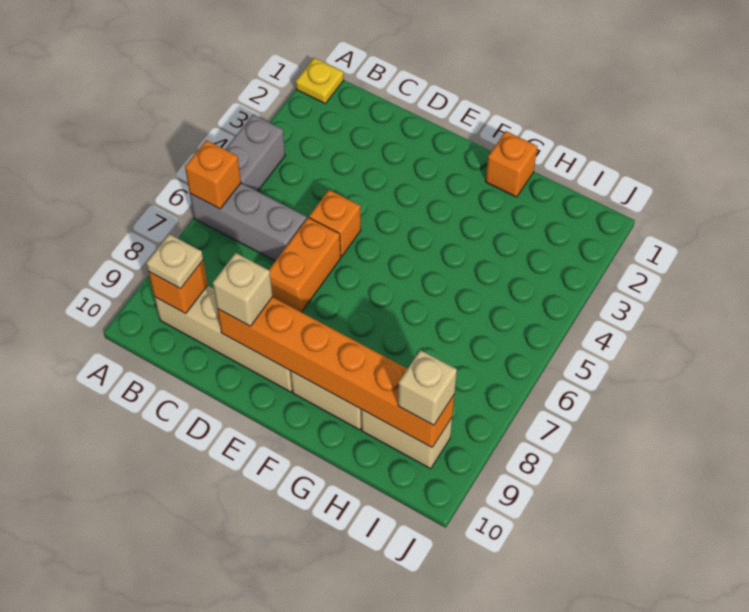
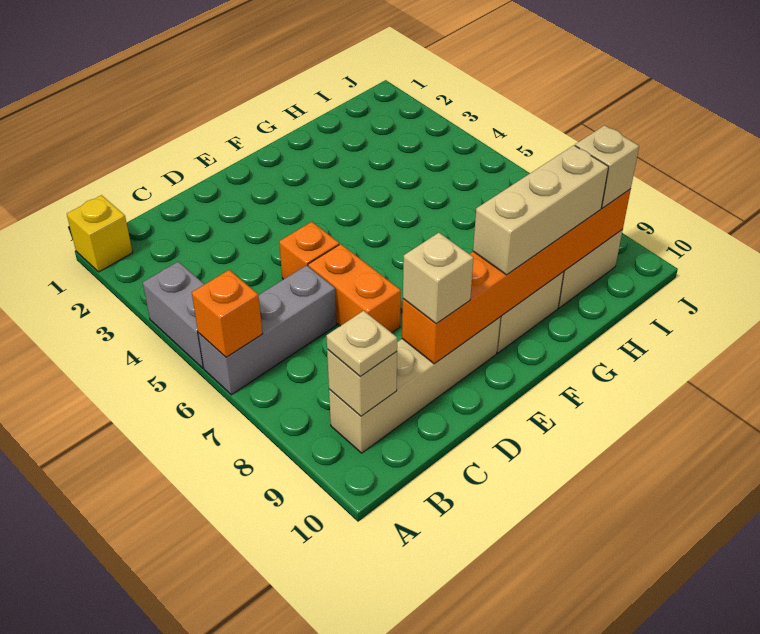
yellow 1x1 plate [296,58,344,104] -> yellow 1x1 brick [67,195,133,272]
orange 1x1 brick [149,261,208,314] -> tan 1x1 brick [327,349,397,416]
none -> tan 1x3 brick [473,145,608,275]
orange 1x1 brick [485,131,537,197] -> none

